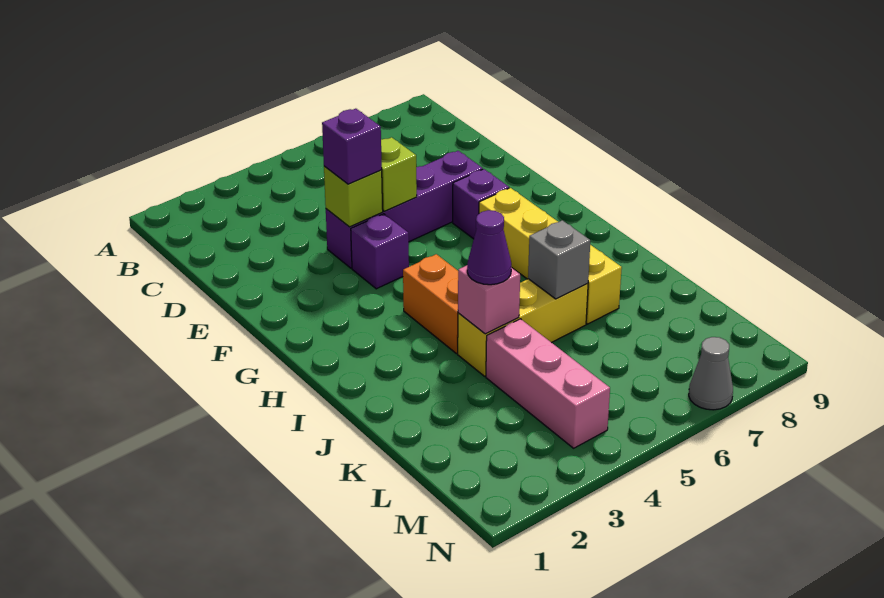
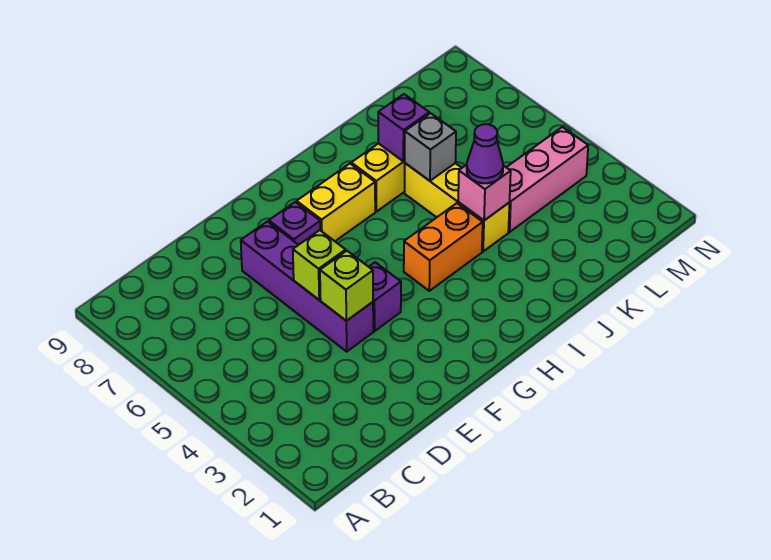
purple 1x1 brick [322,109,382,184] -> purple 1x1 brick moved to [378,94,429,161]
grey 1x1 cone [689,337,733,410] -> none

